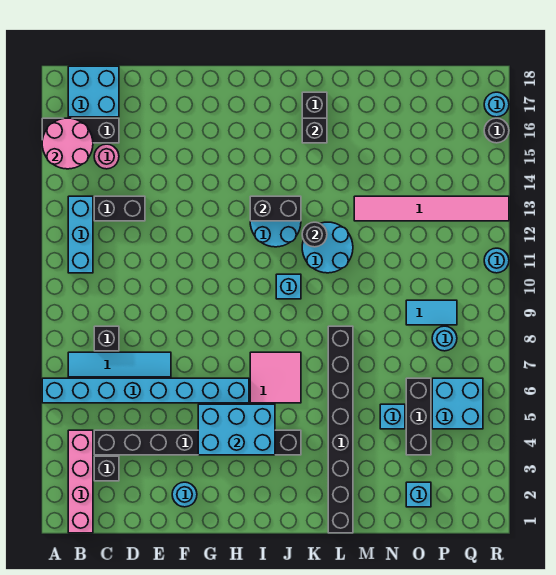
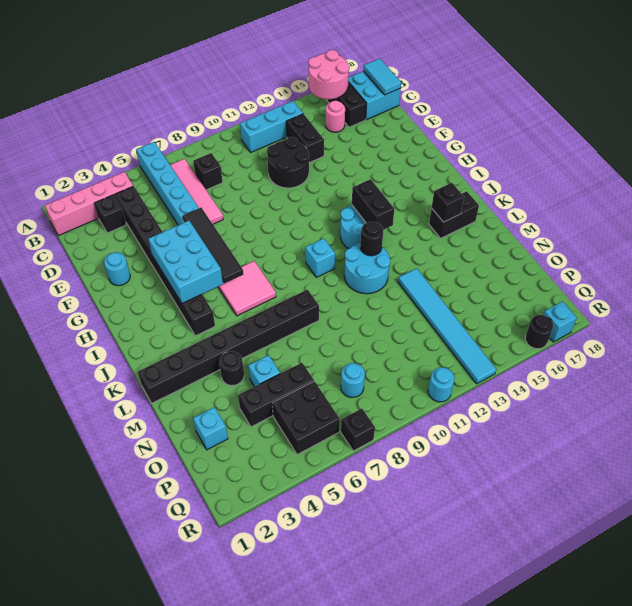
cyan 1x4 tile [68,352,171,377] -> pink 1x4 tile [170,159,223,224]
none -> black 2x2 round brick [267,137,309,188]
none -> black 1x4 tile [182,208,244,284]
none -> black 1x1 round brick [219,351,244,386]
pink 1x6 tile [354,196,509,221] -> cyan 1x6 tile [398,268,496,384]
cyan 1x2 tile [406,300,457,325] -> cyan 1x2 tile moved to [364,59,401,95]
cyan 2x2 brick [432,378,483,429] -> black 2x2 brick [272,381,340,455]
none -> black 1x1 brick [341,409,375,451]
cyan 1x1 round brick [484,92,509,117] -> cyan 1x1 brick [543,301,577,342]

